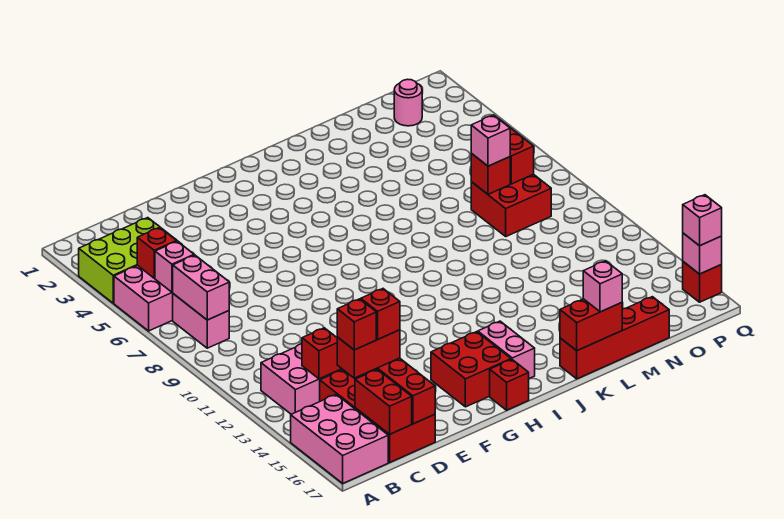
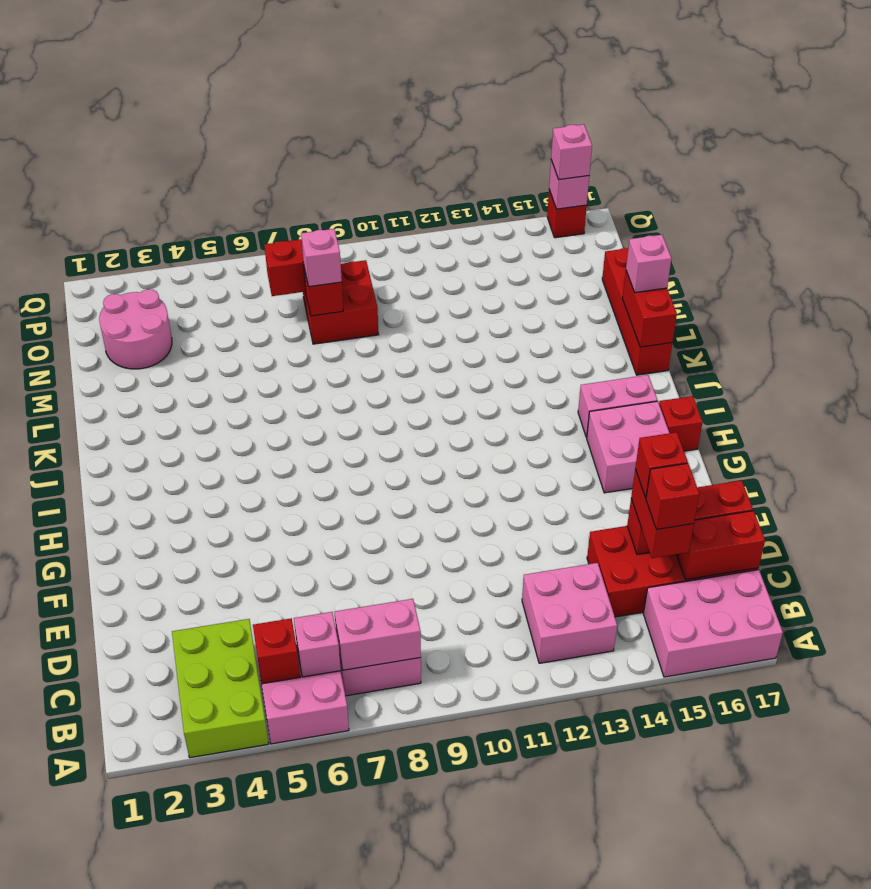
red 1x1 brick [302,328,341,379] -> none
red 2x2 brick [431,332,511,407] -> pink 2x2 brick [587,401,669,493]
pink 1x1 round brick [394,79,422,126] -> pink 2x2 round brick [99,289,172,369]

